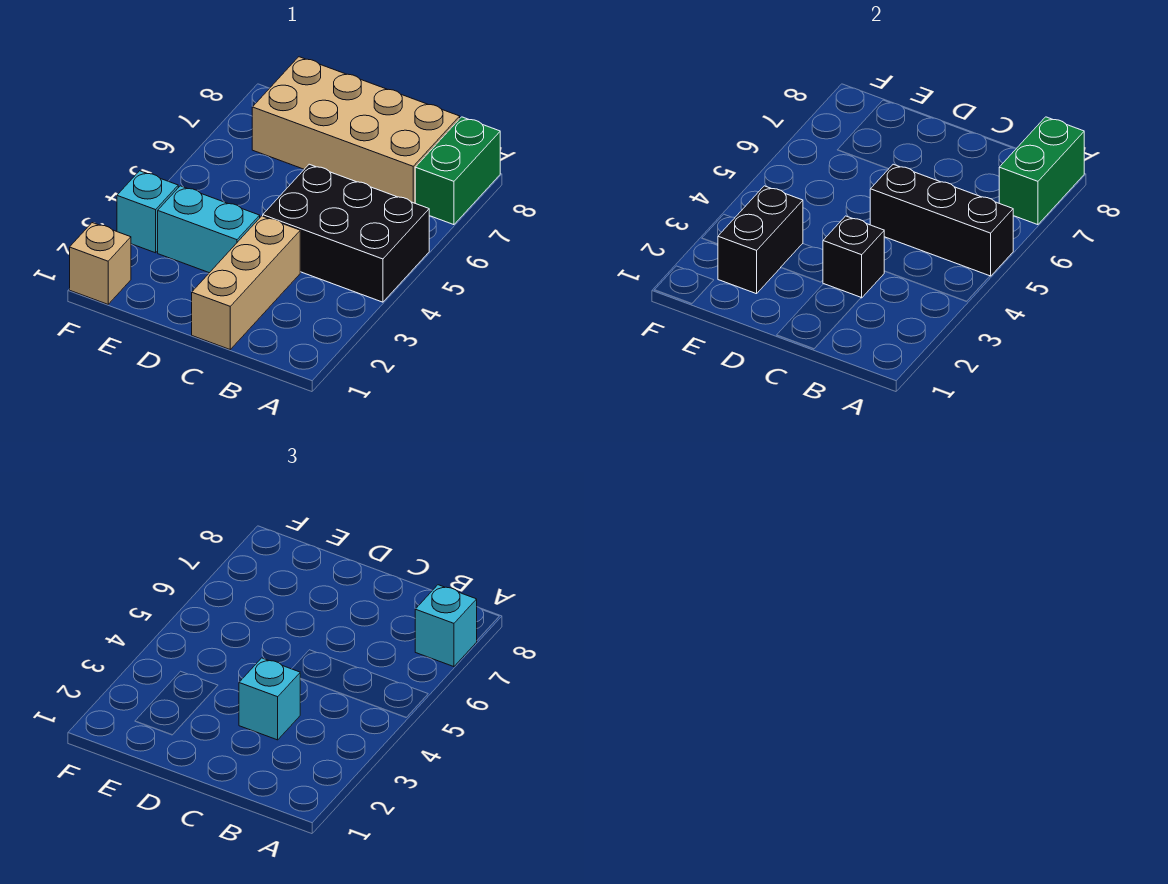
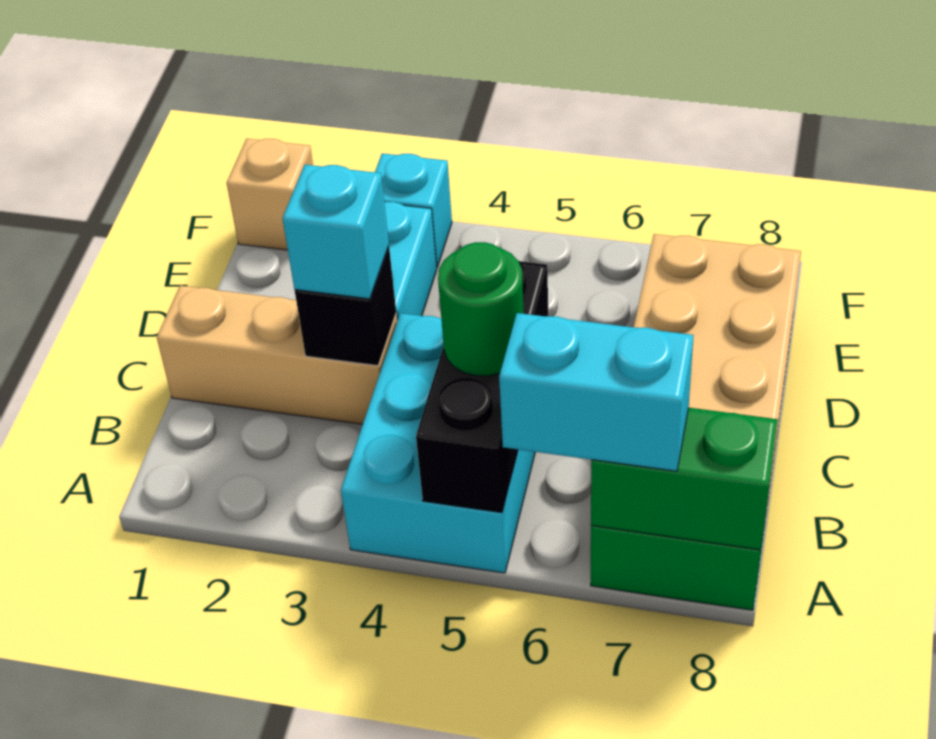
black 2x3 brick [263,164,429,302] -> cyan 2x3 brick [341,313,535,573]
cyan 1x1 brick [415,585,477,667] -> cyan 1x2 brick [499,313,693,471]
none -> green 1x1 round brick [438,242,524,376]
black 1x2 brick [718,186,803,294] -> none

